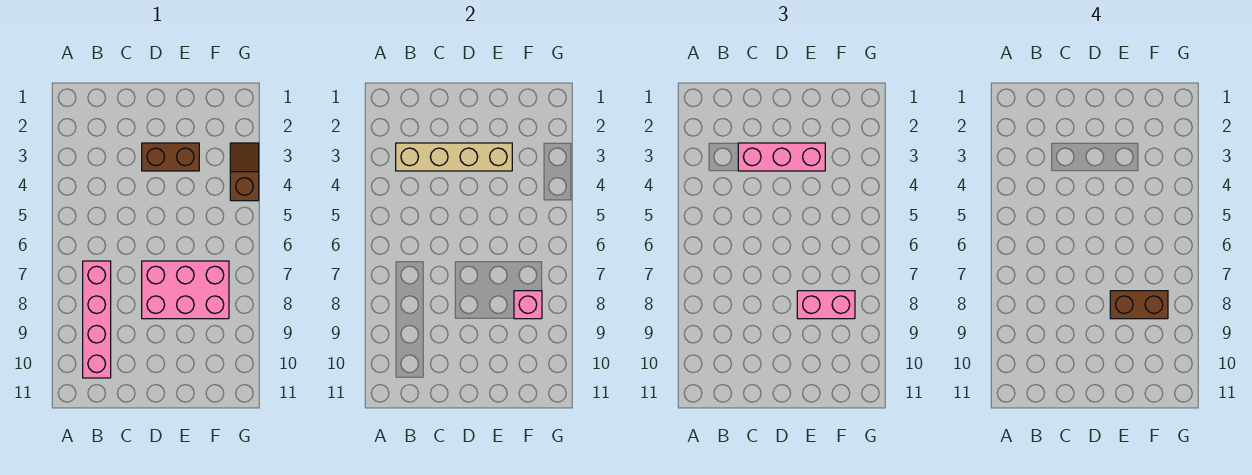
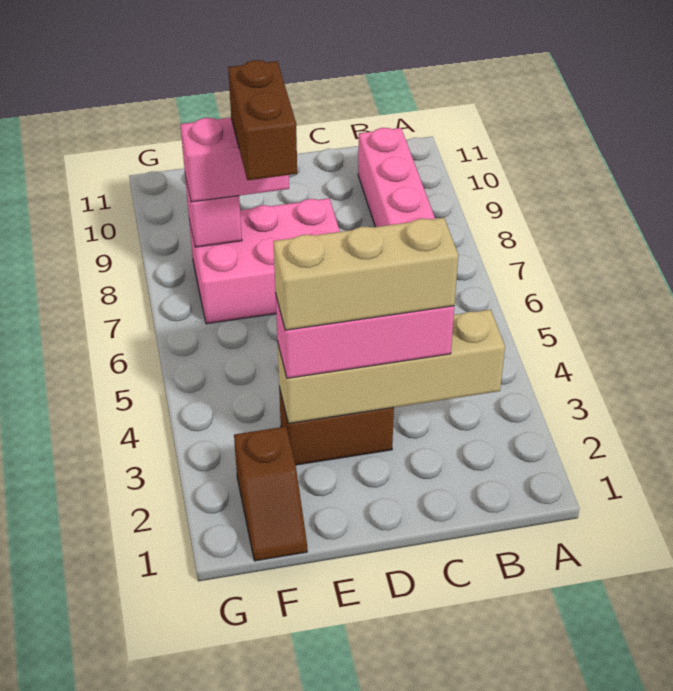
none -> tan 1x3 brick [273,218,458,330]
brown 1x2 brick [1110,291,1168,319] -> brown 1x2 brick turned to [228,60,297,180]
brown 1x2 slope [230,143,259,201] -> brown 1x2 slope moved to [234,427,307,561]

